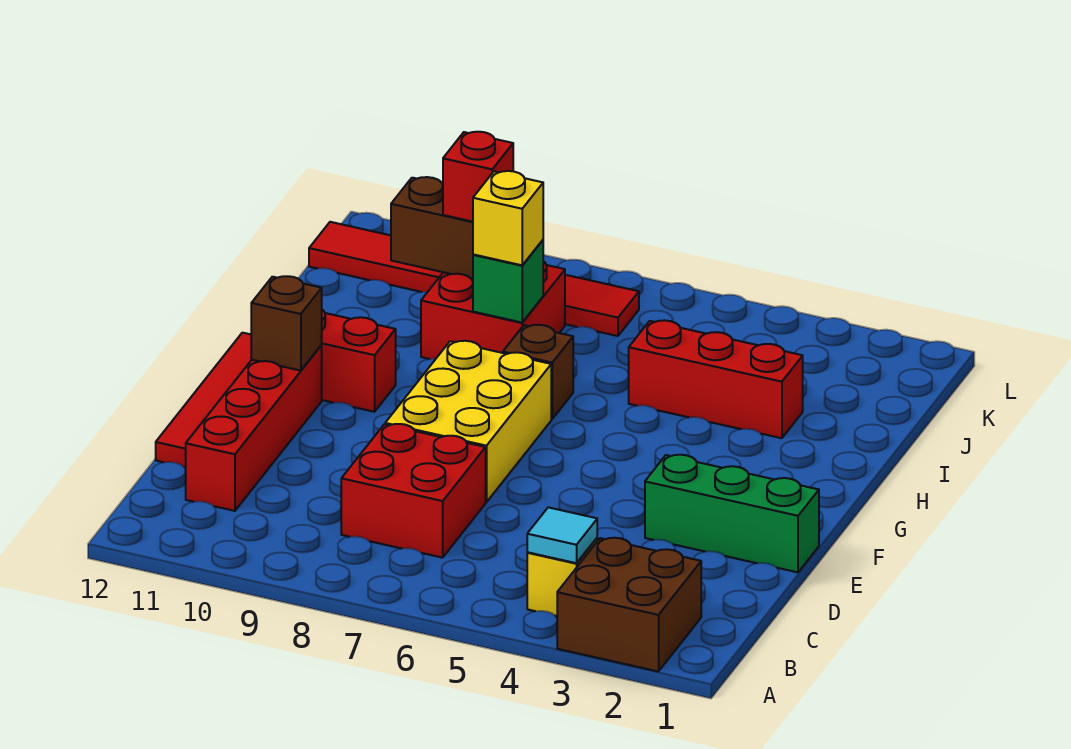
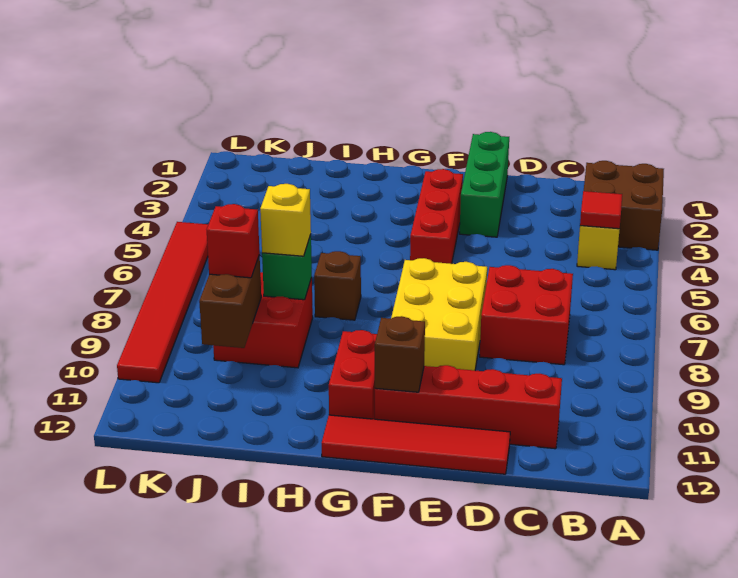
cyan 1x1 tile [527,507,597,563] -> red 1x1 tile [580,191,622,229]
yellow 2x3 brick [385,341,551,502] -> yellow 2x3 brick turned to [391,258,487,370]
red 1x3 brick [629,320,803,438] -> red 1x3 brick moved to [410,169,463,264]
red 1x6 tile [309,222,639,336] -> red 1x6 tile moved to [117,222,208,383]

